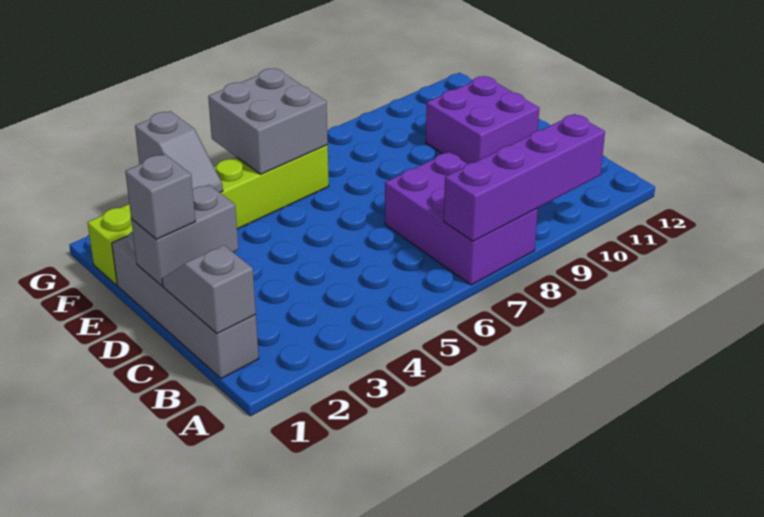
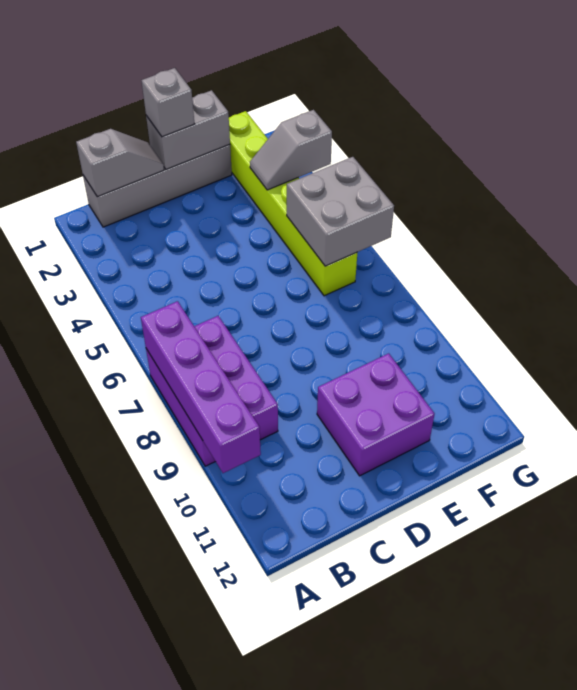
purple 2x3 brick [385,152,538,285] -> purple 2x3 brick turned to [146,316,278,466]
grey 1x2 brick [131,185,238,286] -> grey 1x2 brick turned to [146,90,230,170]

